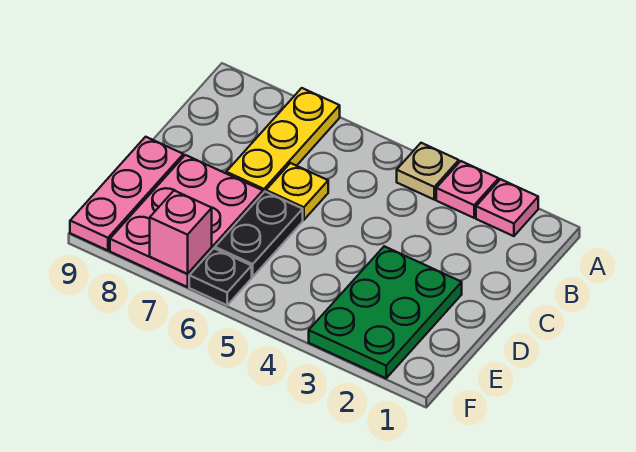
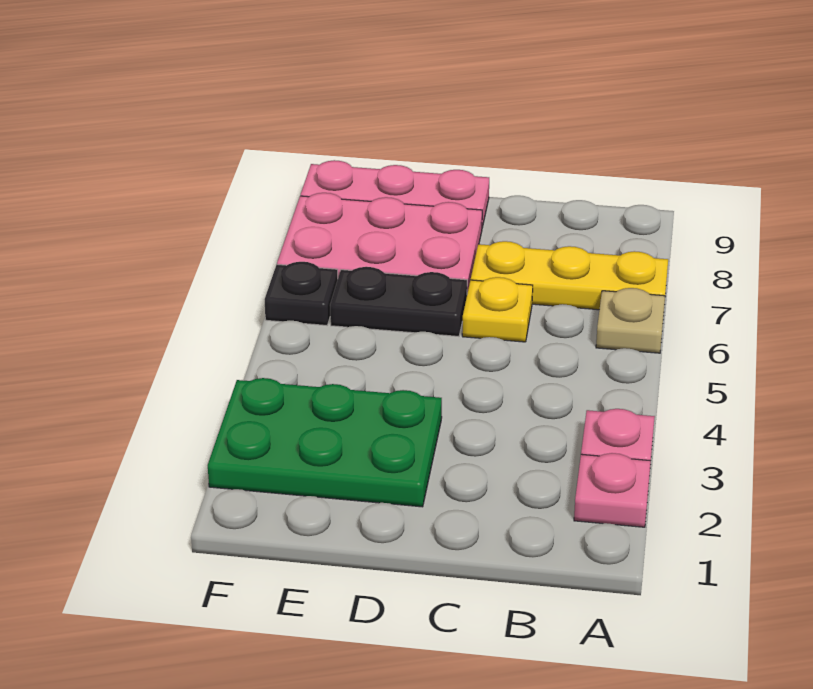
tan 1x1 plate [397,143,459,200] -> tan 1x1 plate moved to [596,288,665,353]
pink 1x1 brick [150,191,212,274] -> none

